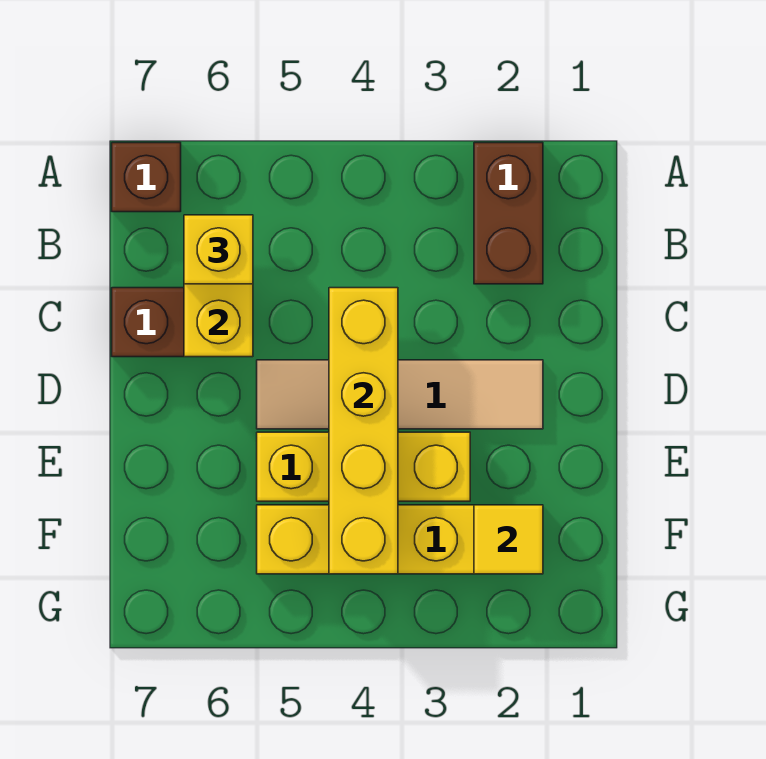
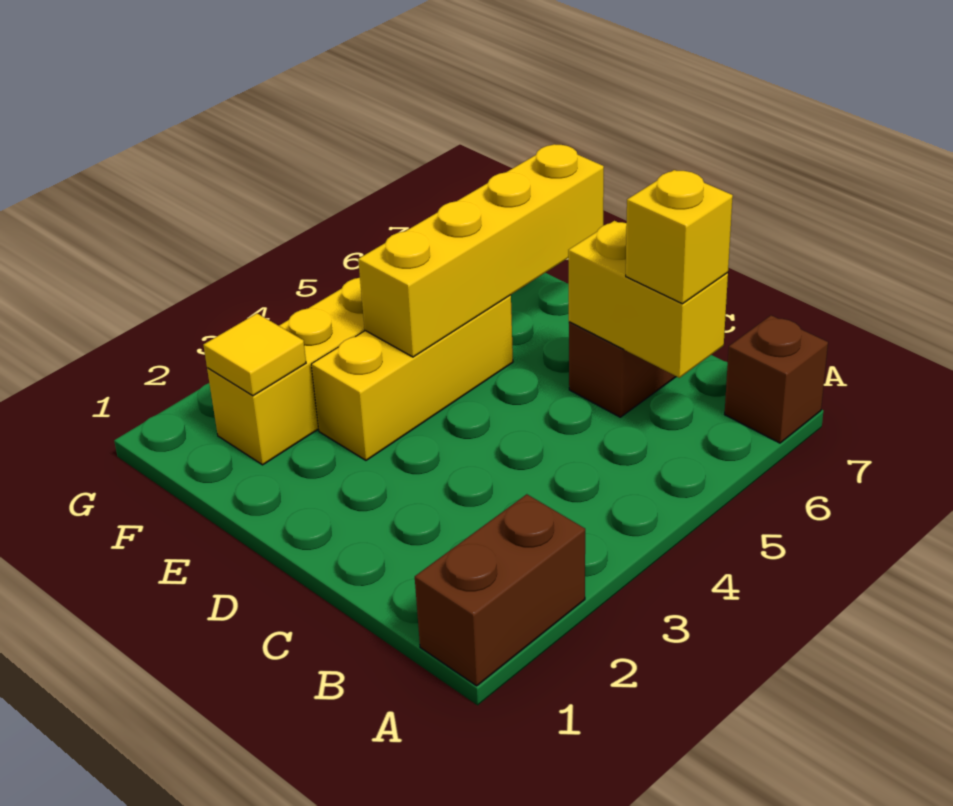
brown 1x2 brick [474,143,543,284] -> brown 1x2 brick turned to [415,494,585,686]
yellow 1x4 brick [329,288,398,574] -> yellow 1x4 brick turned to [358,144,604,357]
tan 1x4 tile [257,360,543,429] -> none

